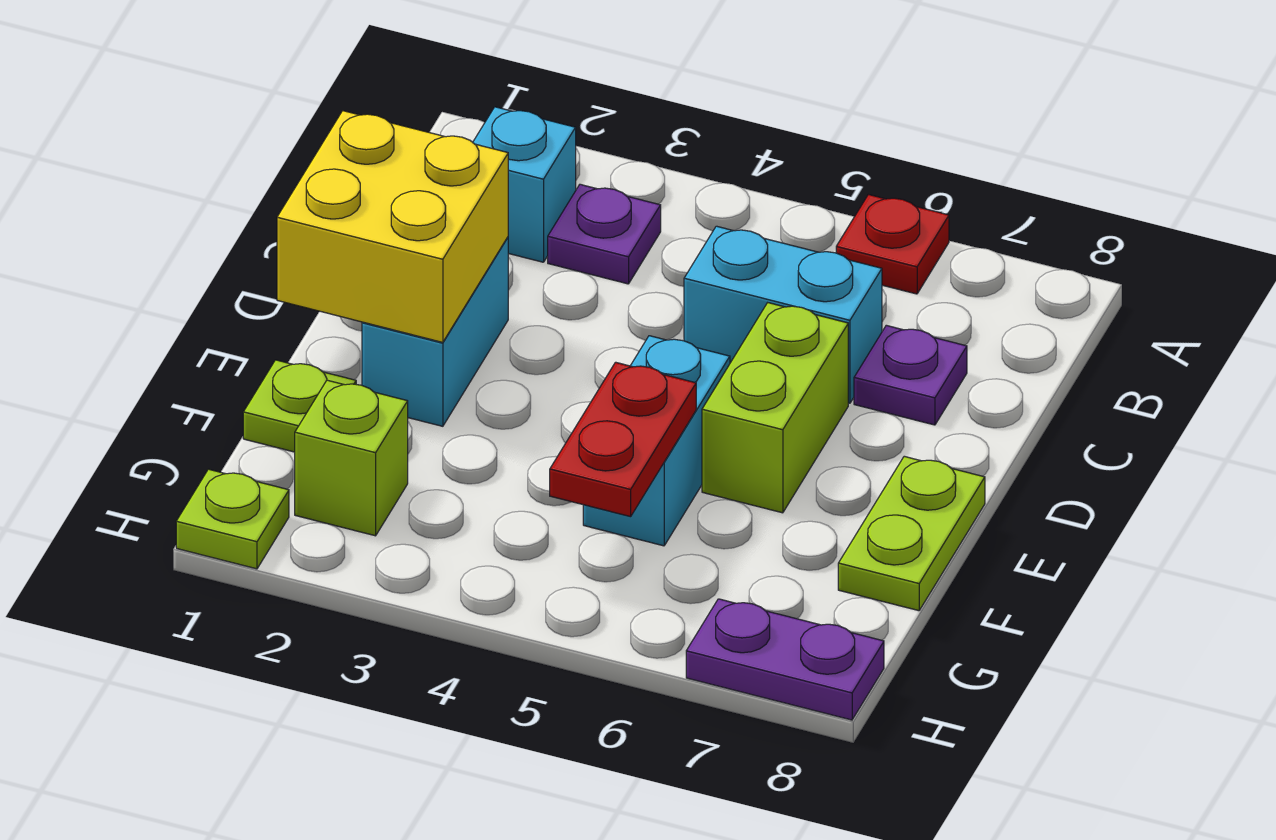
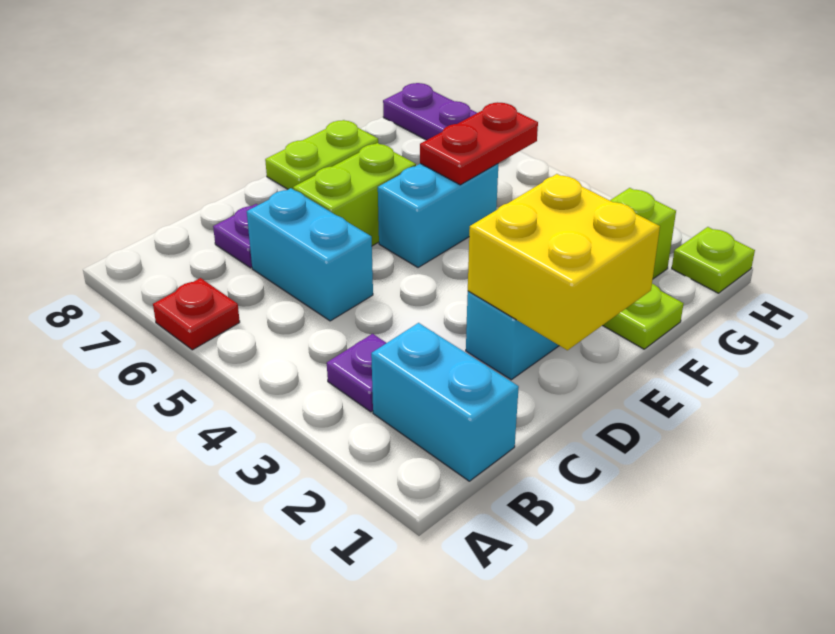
cyan 1x1 brick [473,107,576,262] -> cyan 1x2 brick [371,323,519,481]

